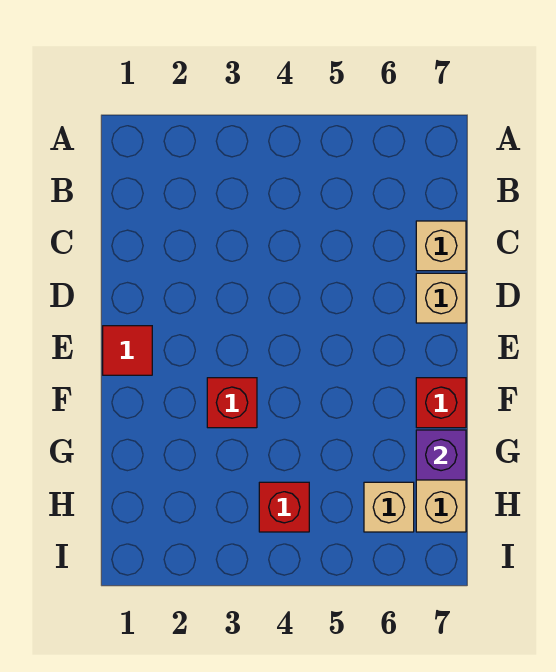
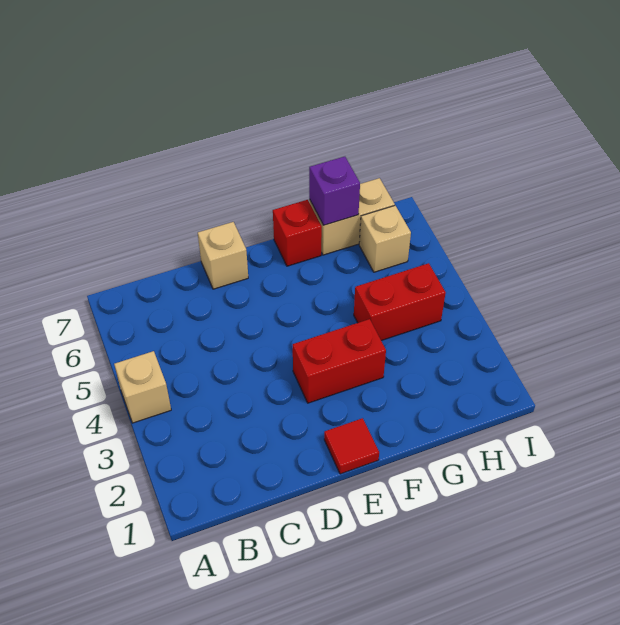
tan 1x1 brick [416,221,466,271] -> tan 1x1 brick moved to [114,351,171,423]
red 1x1 brick [207,378,257,428] -> red 1x2 brick [293,319,386,403]
red 1x1 brick [259,482,309,532] -> red 1x2 brick [354,263,446,341]

